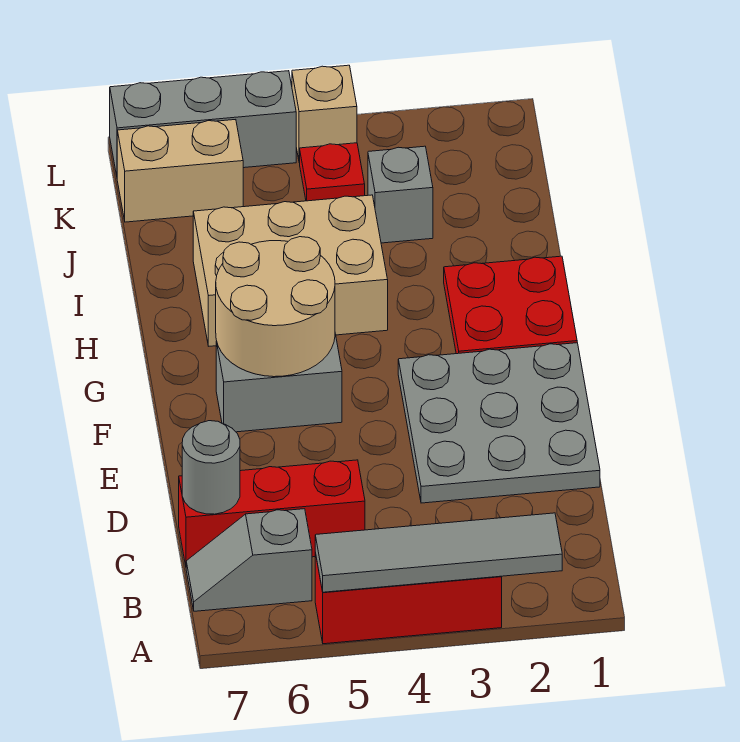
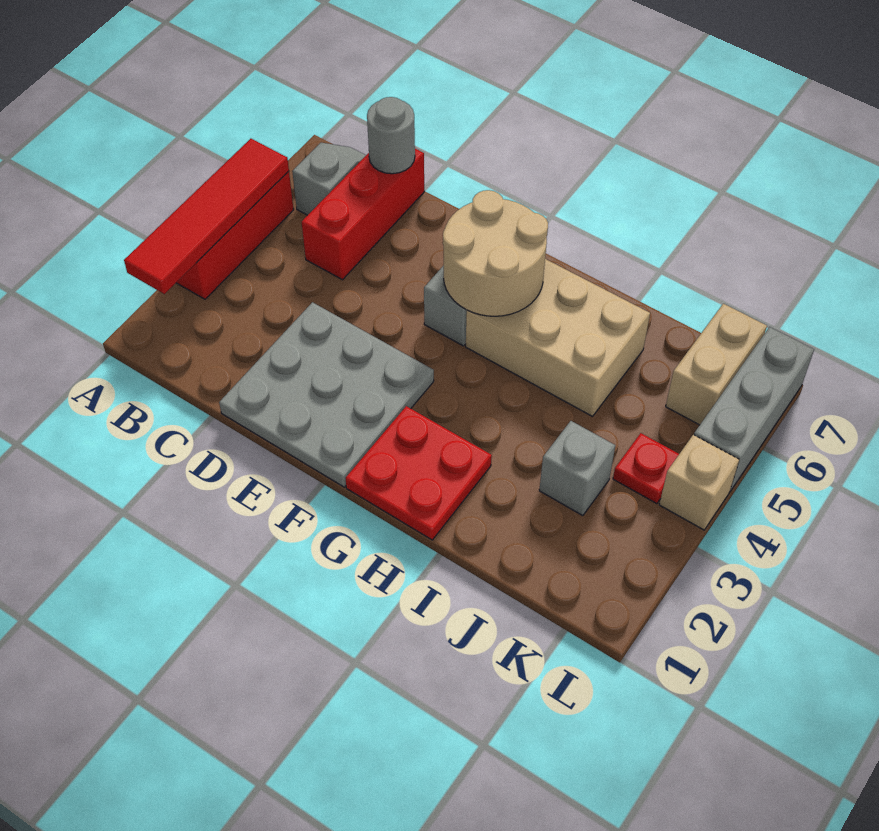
grey 1x4 tile [315,513,562,592] -> red 1x4 tile [124,139,289,294]
tan 2x3 brick [193,195,388,346] -> tan 2x3 brick turned to [466,259,650,416]

